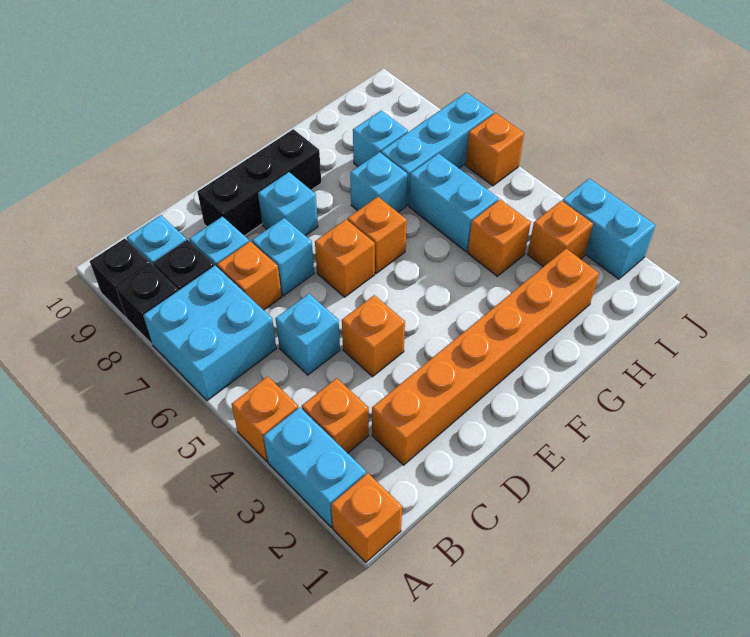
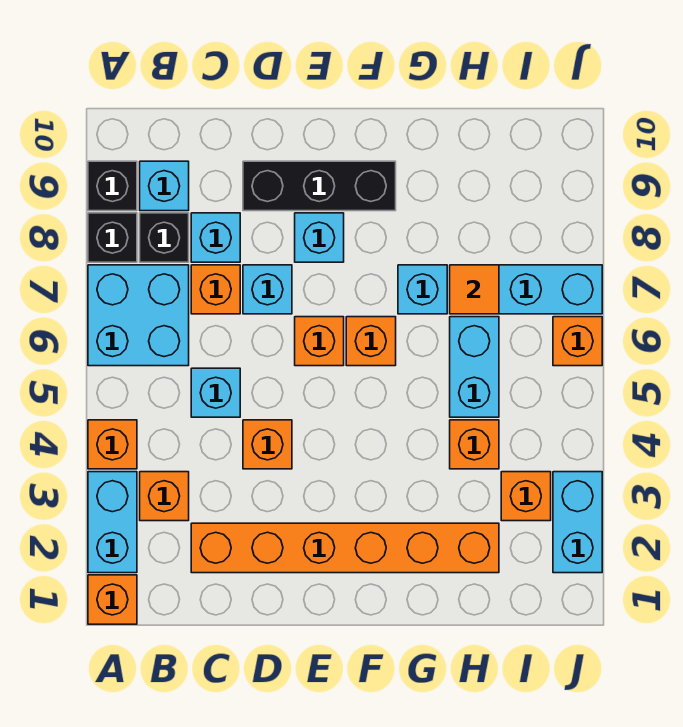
none -> orange 1x1 tile [450,265,499,314]
cyan 1x1 brick [353,111,408,167] -> none

